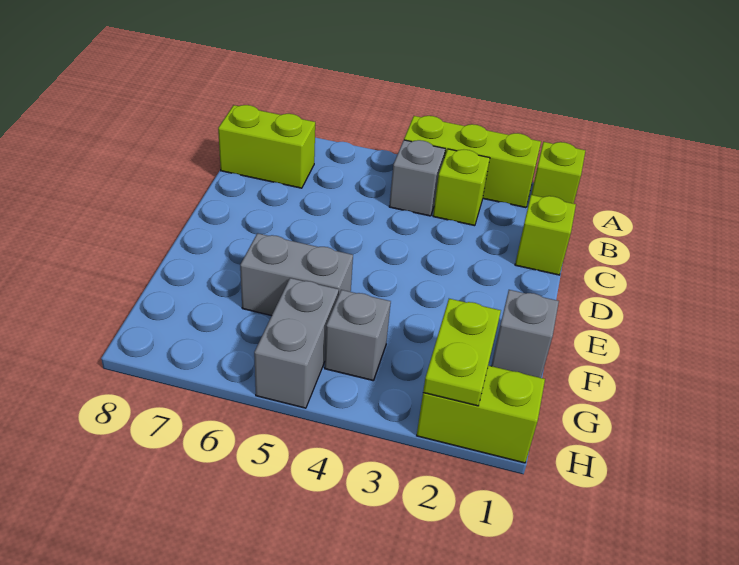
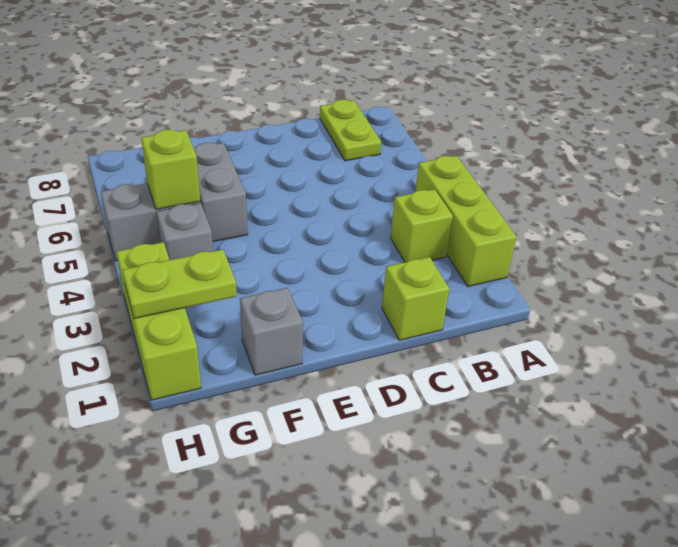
lime 1x1 brick [531,142,585,204] -> lime 1x1 brick moved to [141,130,200,209]
grey 1x1 brick [389,140,445,216] -> none
lime 1x2 brick [218,105,315,188] -> lime 1x2 plate [320,100,381,161]
lime 1x2 brick [417,366,545,463] -> lime 1x3 brick [117,242,201,400]

